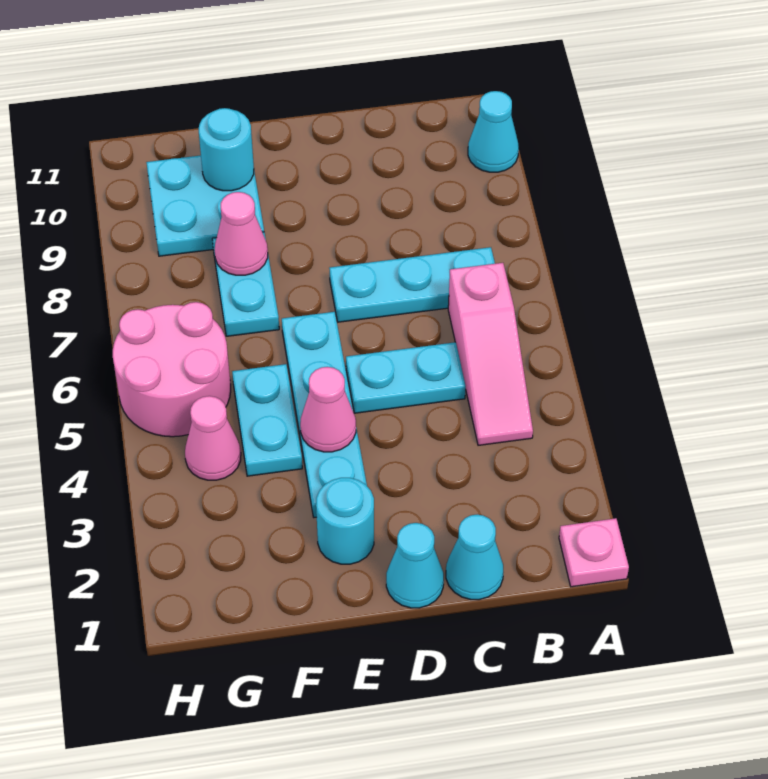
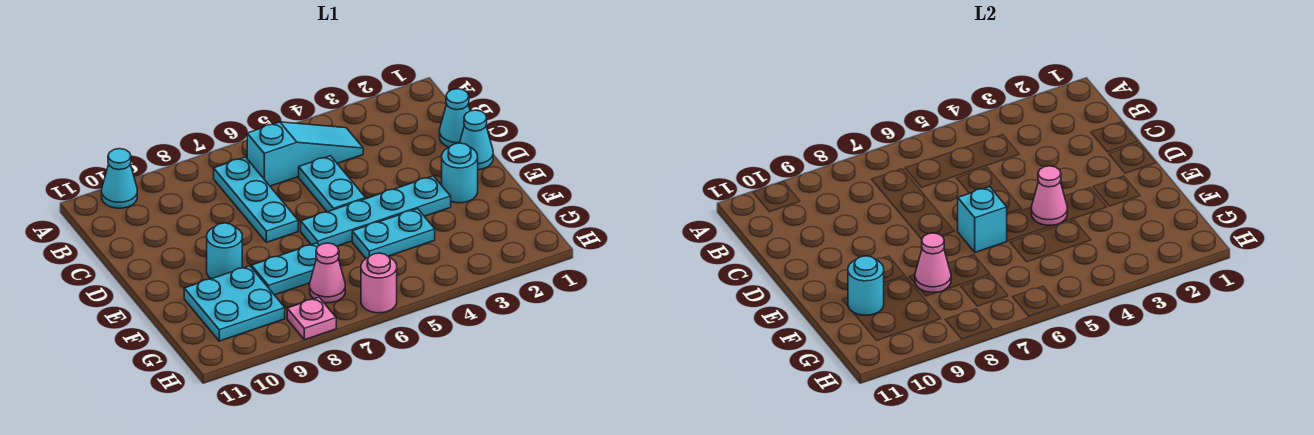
pink 1x1 plate [559,518,629,587] -> pink 1x1 plate moved to [287,297,336,340]
pink 1x3 slope [448,263,533,445] -> cyan 1x3 slope [247,122,363,186]
none -> cyan 1x1 brick [958,187,1007,252]
none -> cyan 1x1 round brick [207,223,242,279]
pink 1x1 cone [185,396,241,480] -> pink 1x1 cone moved to [310,243,345,303]
pink 2x2 round brick [113,302,231,437] -> pink 1x1 round brick [361,253,397,313]

